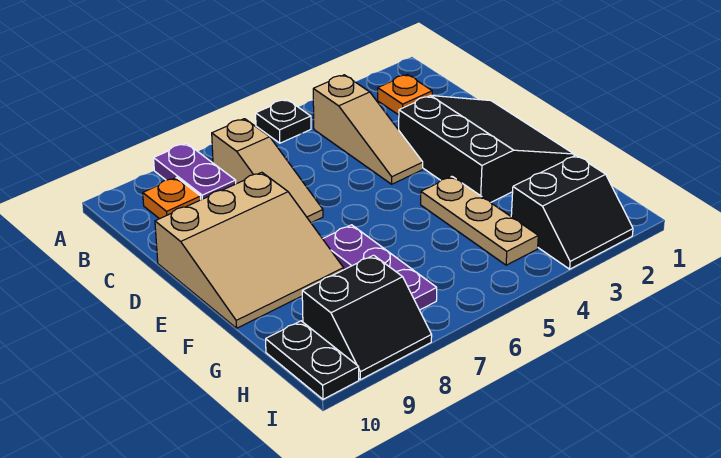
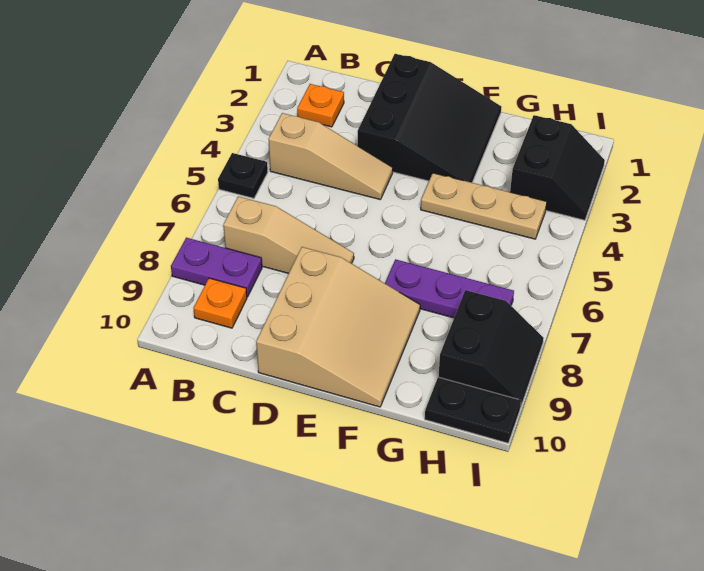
black 3x3 slope [399,96,574,202] -> black 3x3 slope turned to [358,54,501,183]

